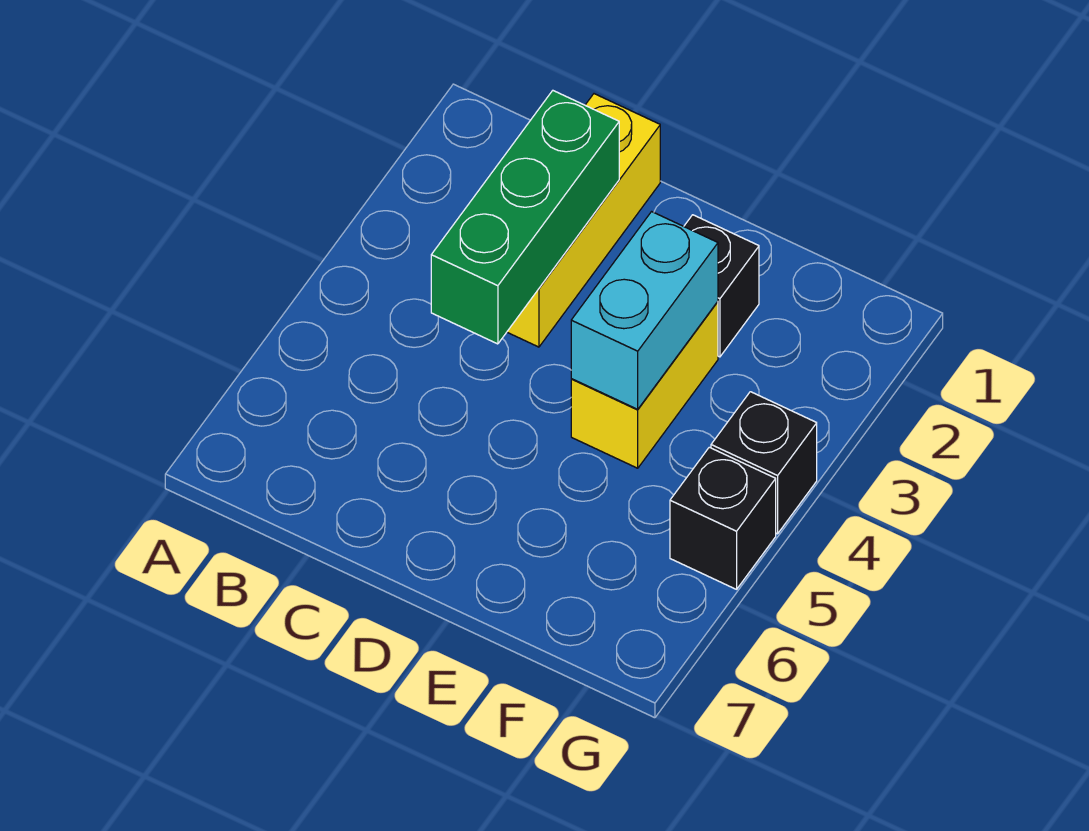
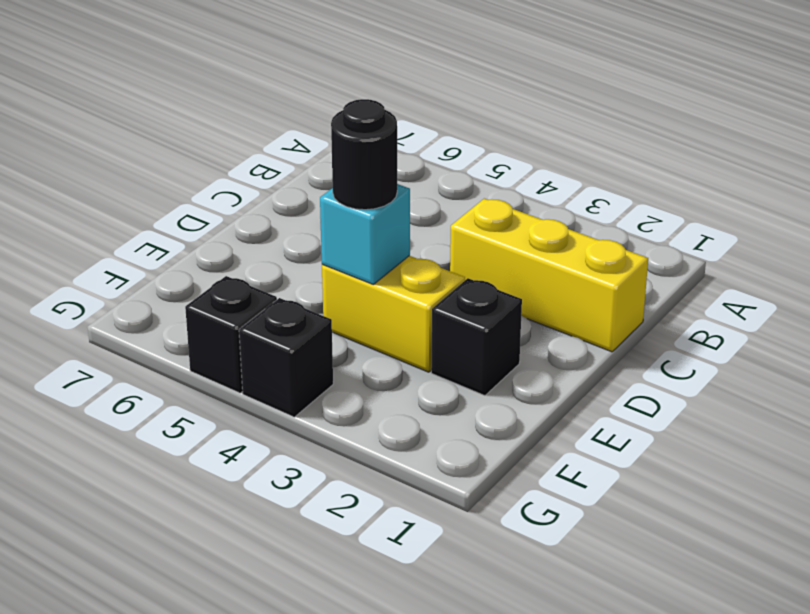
green 1x3 brick [431,91,619,344] -> none
cyan 1x2 brick [571,212,718,409] -> cyan 1x1 brick [320,184,410,284]
none -> black 1x1 round brick [331,99,397,210]

